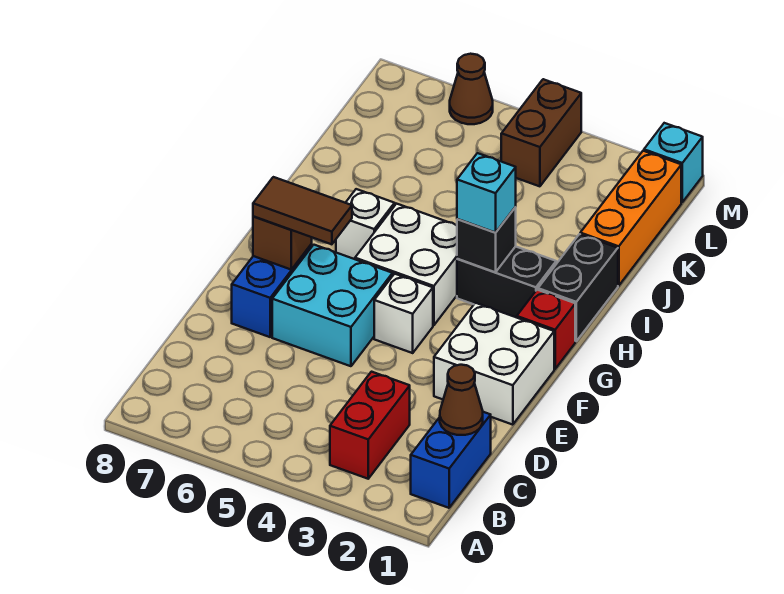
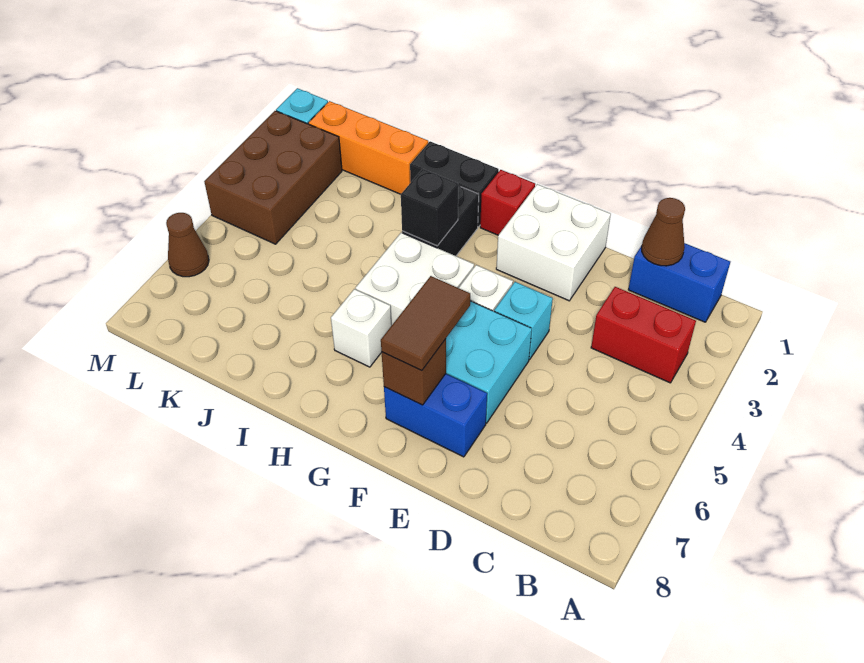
cyan 1x1 brick [457,153,516,233] -> cyan 1x1 brick moved to [494,282,553,359]
brown 1x2 brick [501,79,581,186] -> brown 2x3 brick [204,111,342,244]

